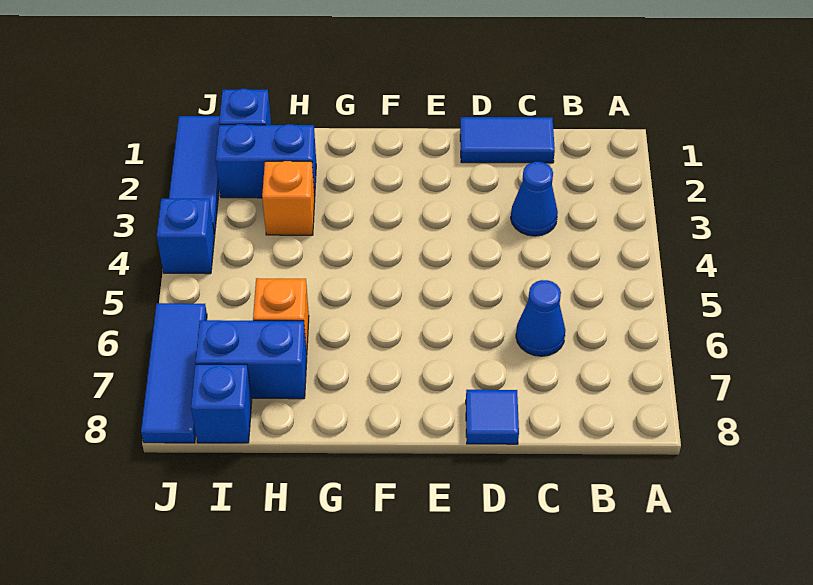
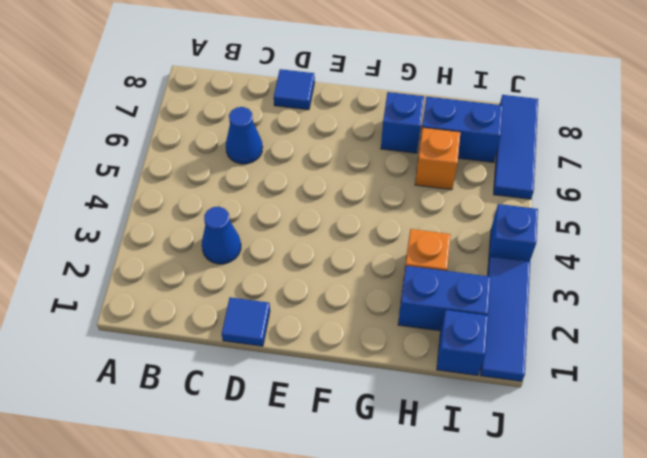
blue 1x2 tile [460,117,555,163] -> blue 1x1 tile [222,297,270,346]
blue 1x1 brick [191,364,252,443] -> blue 1x1 brick moved to [381,92,424,153]

